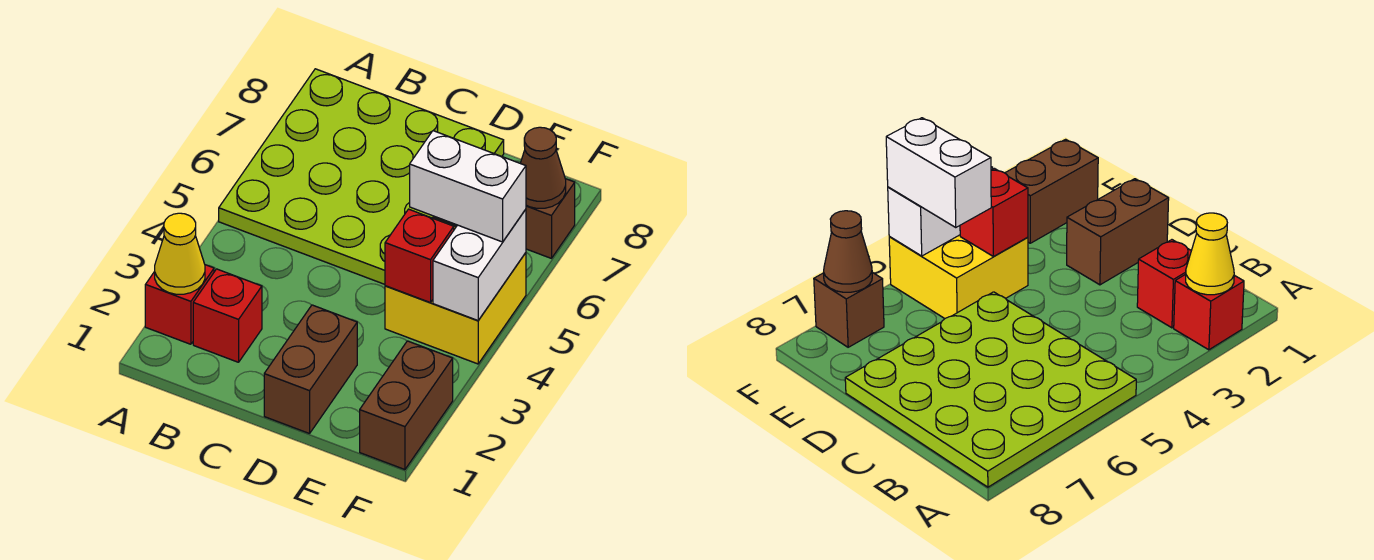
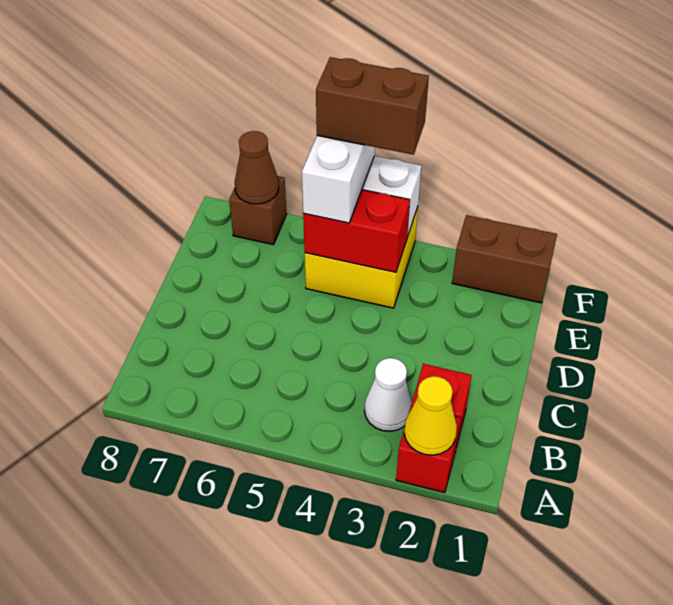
lime 4x4 plate [219,69,504,284] -> none
none -> white 1x1 cone [364,358,412,431]
brown 1x2 brick [264,305,357,434] -> brown 1x2 brick moved to [316,57,429,155]
red 1x1 brick [385,209,454,303] -> red 1x2 brick [303,190,410,272]

